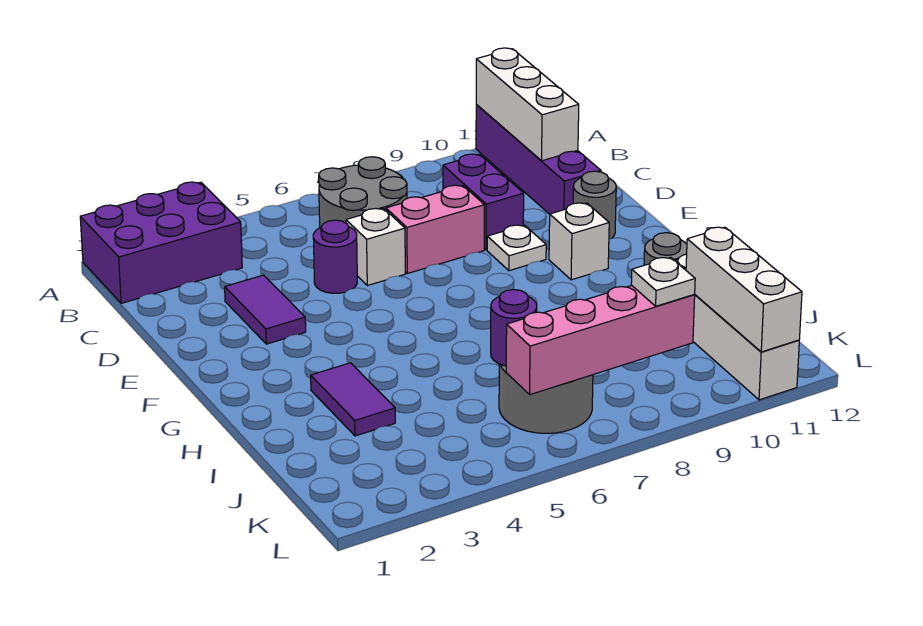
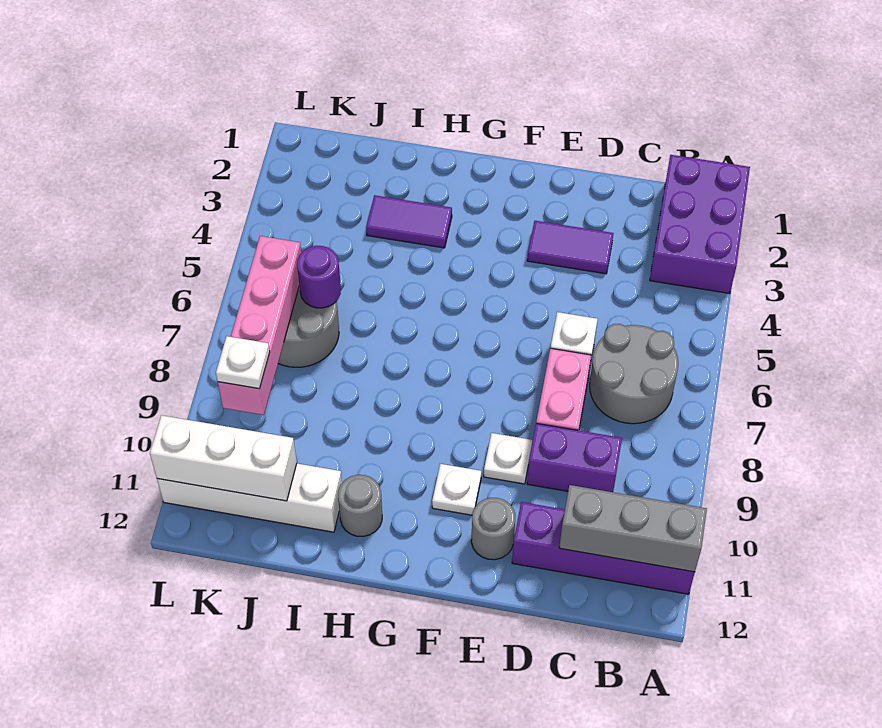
white 1x3 brick [476,48,579,161] -> grey 1x3 brick [559,485,707,572]
purple 1x1 round brick [313,220,357,293] -> none
white 1x1 brick [549,203,609,280] -> white 1x1 plate [432,464,481,515]

